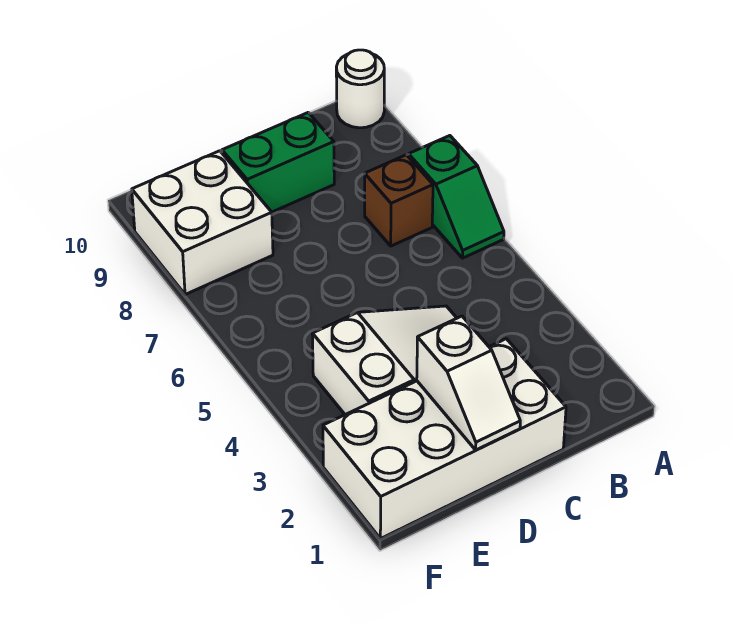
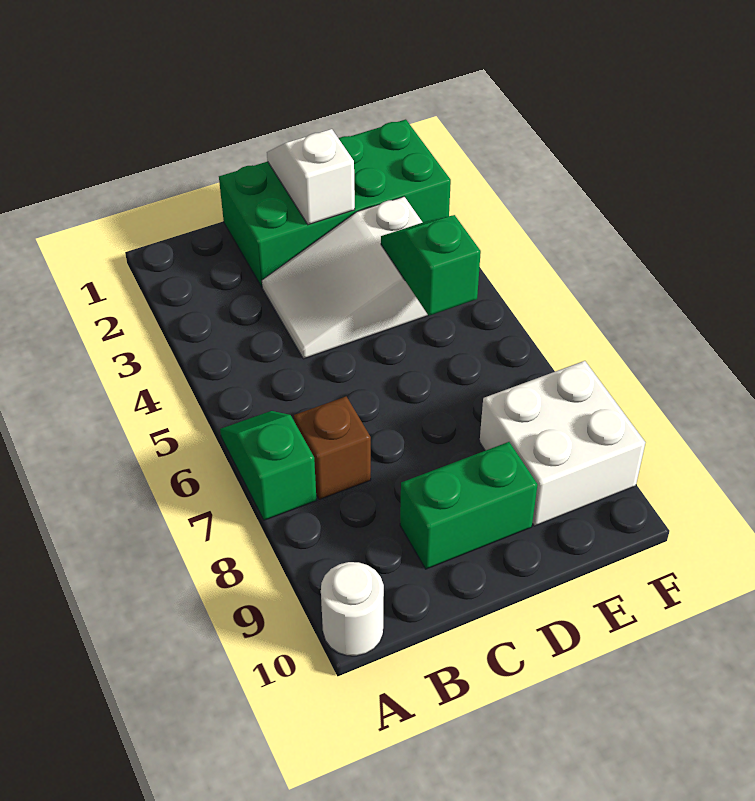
white 2x4 brick [323,339,566,539] -> green 2x4 brick [219,119,451,287]
none -> green 1x2 slope [381,215,481,316]

